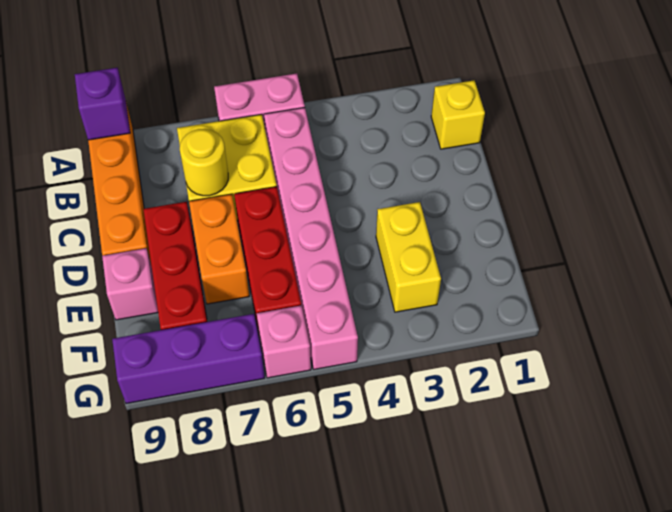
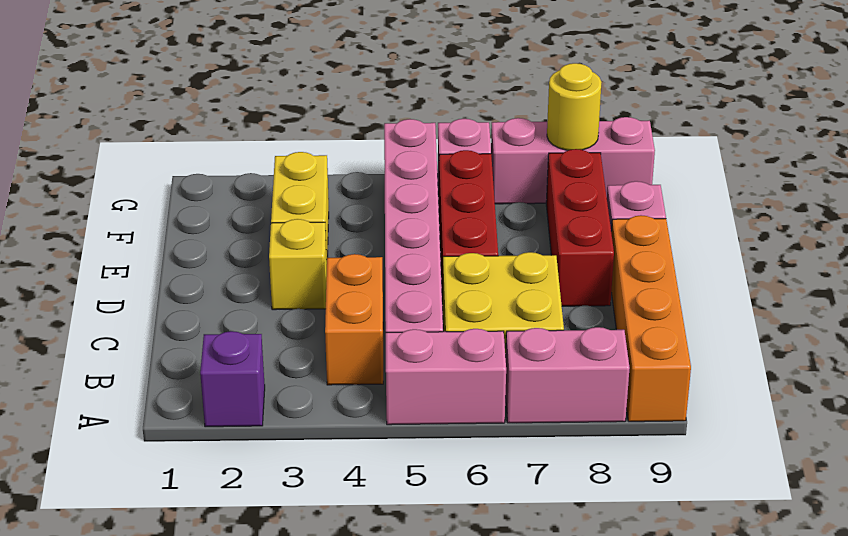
none -> pink 1x2 brick [506,327,630,423]
purple 1x1 brick [75,68,130,140] -> purple 1x1 brick moved to [200,331,265,427]
yellow 1x1 brick [431,80,485,149] -> yellow 1x1 brick moved to [269,219,327,310]
yellow 1x1 round brick [180,129,228,196] -> yellow 1x1 round brick moved to [547,63,601,150]
orange 1x2 brick [189,194,249,304] -> orange 1x2 brick moved to [325,254,383,385]
purple 1x3 brick [112,314,265,404] -> pink 1x3 brick [491,117,655,204]

